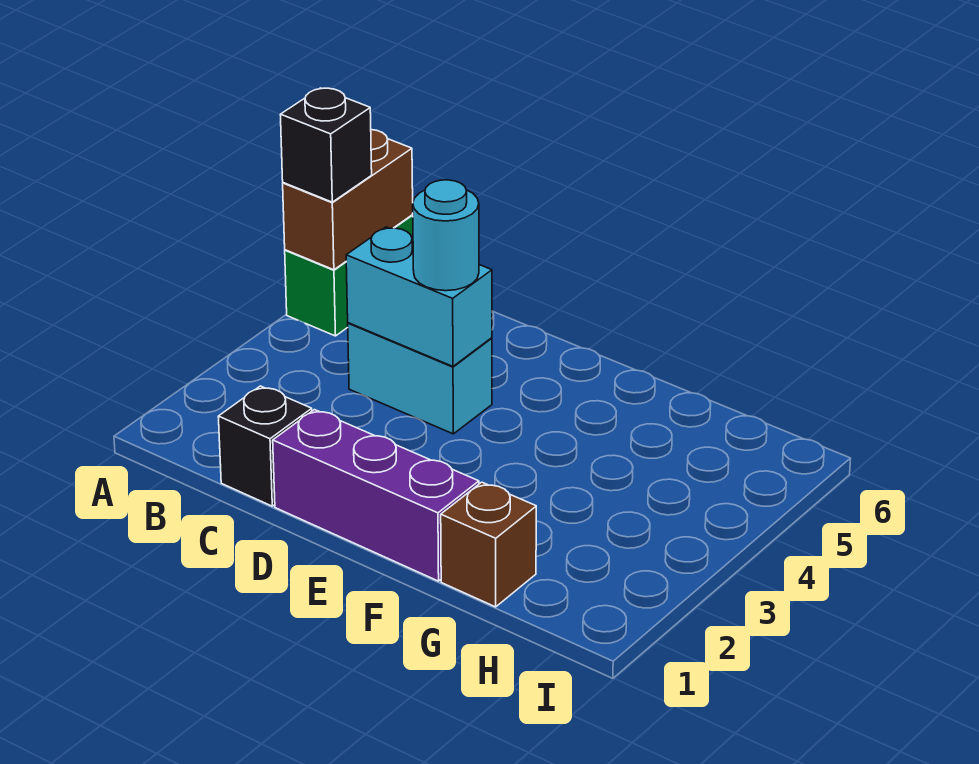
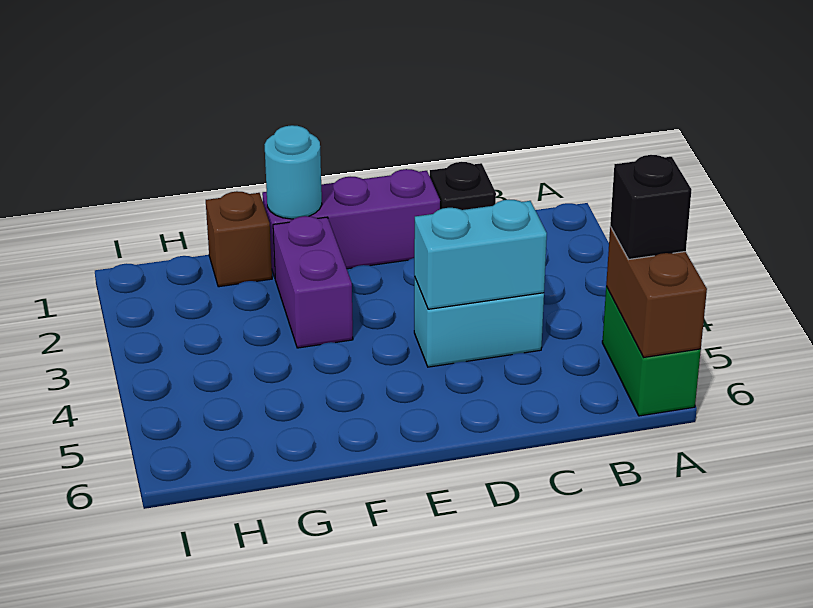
cyan 1x1 round brick [413,180,479,291] -> cyan 1x1 round brick moved to [264,125,322,219]
none -> purple 1x2 brick [273,216,353,348]

